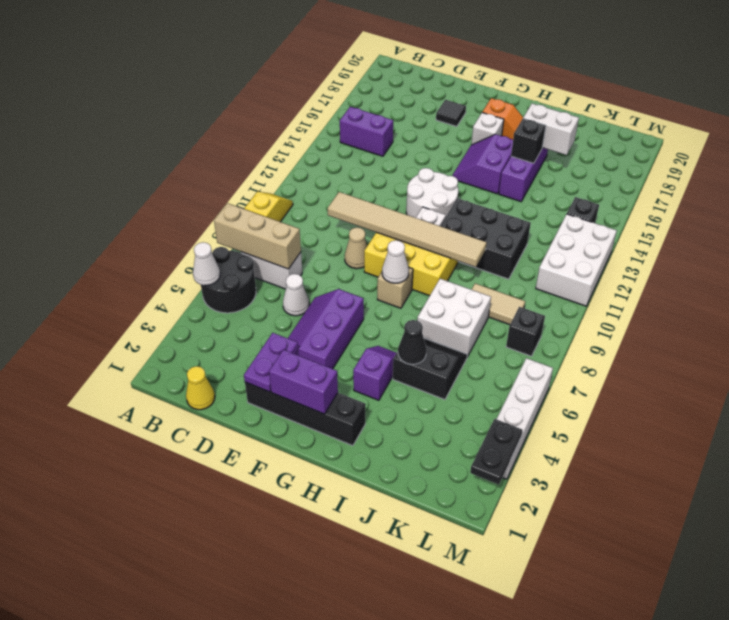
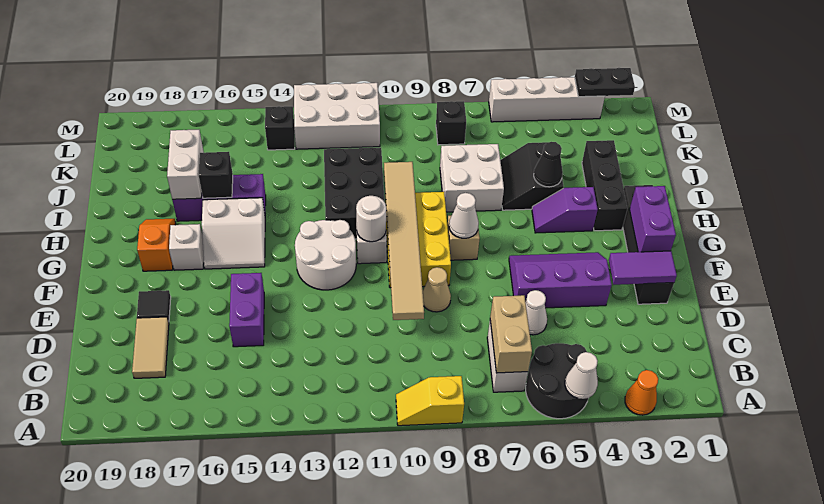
none -> orange 1x1 cone [625,370,658,415]
tan 1x3 brick [214,203,301,269] -> tan 1x2 brick [490,295,532,373]
purple 1x2 brick [340,107,393,156] -> purple 1x2 brick moved to [229,273,264,347]
yellow 1x1 cone [186,366,215,410] -> none
purple 1x2 plate [244,333,298,392] -> purple 1x2 tile [609,251,677,285]
purple 2x3 slope [288,289,364,369] -> purple 2x3 slope turned to [509,252,612,308]
none -> white 1x1 round brick [356,196,386,242]
purple 2x2 slope [452,134,513,194] -> white 2x2 slope [202,198,265,269]
none -> black 1x3 brick [582,140,628,231]
tan 1x2 tile [471,283,525,325] -> tan 1x2 tile moved to [132,317,169,378]

